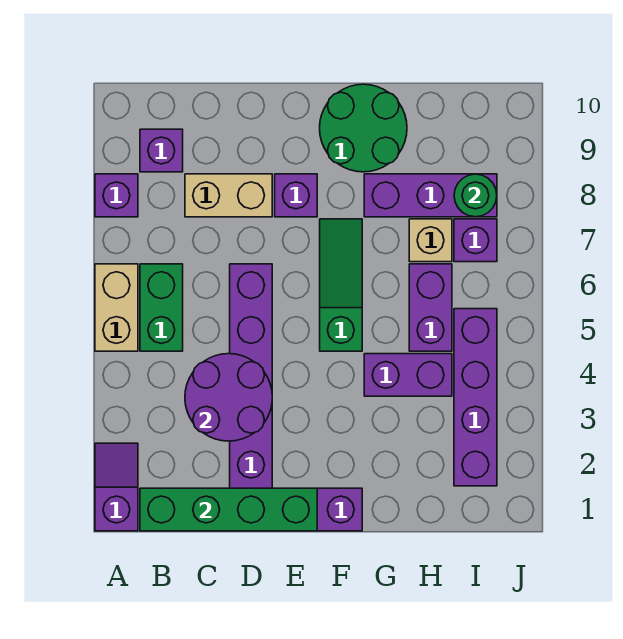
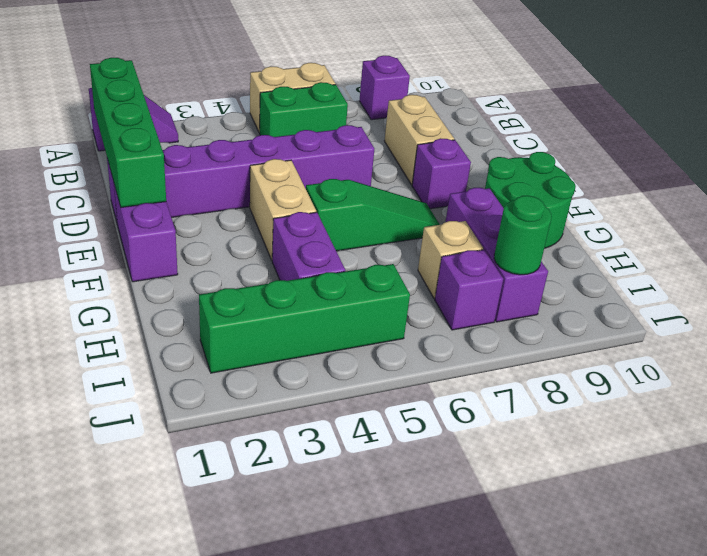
purple 1x1 brick [140,129,183,172] -> none
purple 2x2 round brick [185,354,272,441] -> none
none -> tan 1x2 brick [250,159,316,260]
purple 1x2 brick [409,264,452,351] -> none
purple 1x4 brick [454,309,497,486] -> green 1x4 brick [199,264,410,373]

